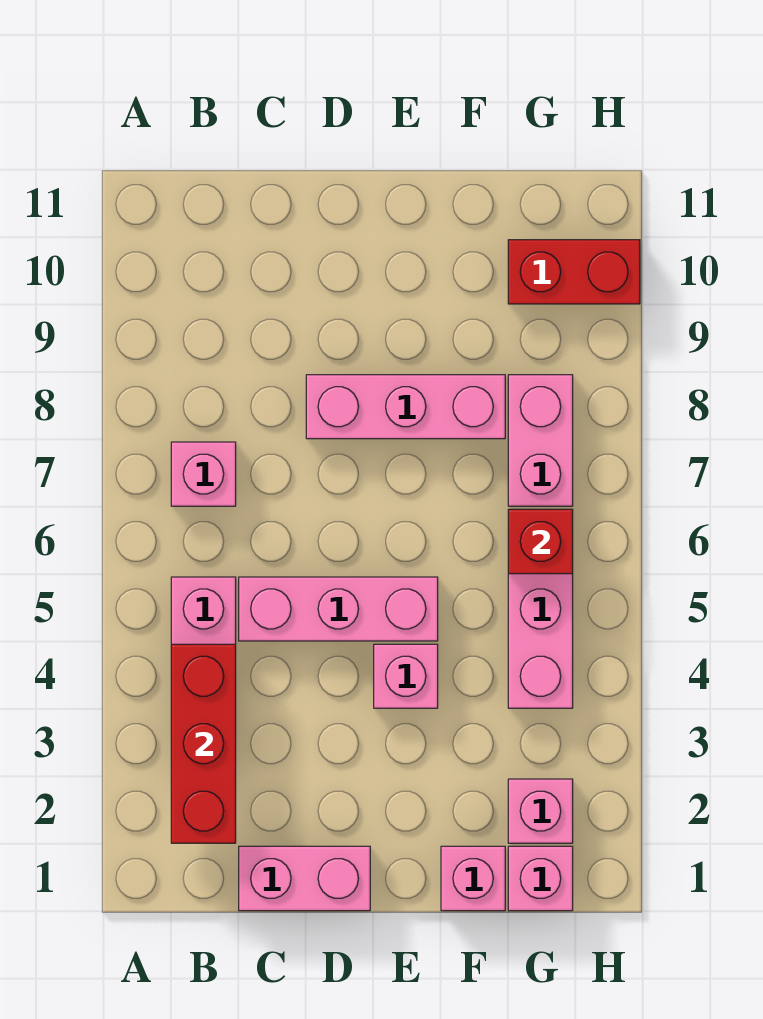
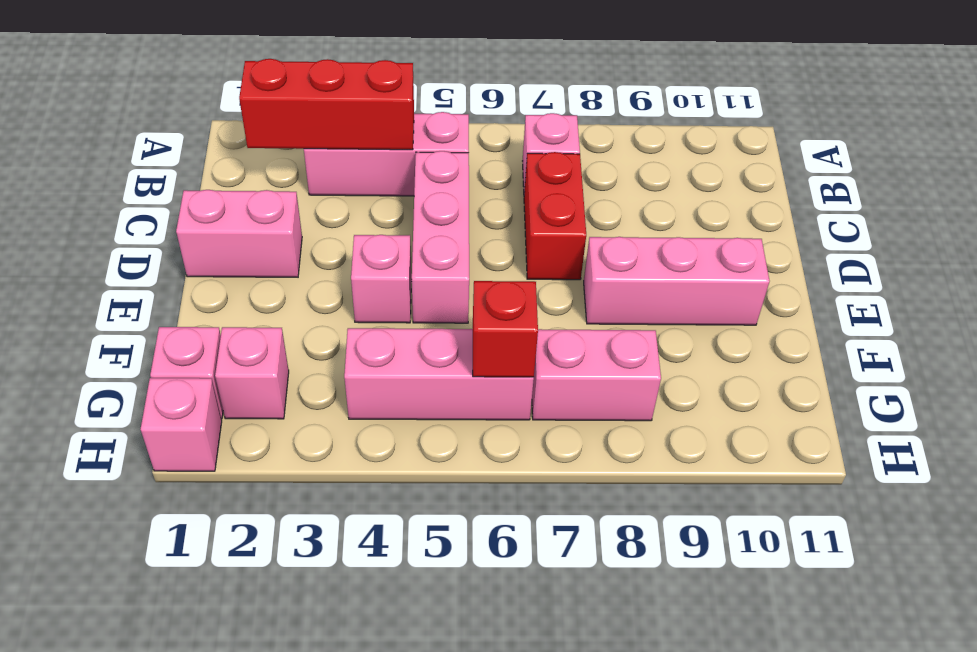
pink 1x2 brick [239,846,370,911] -> pink 1x2 brick turned to [176,190,302,277]
pink 1x3 brick [306,375,505,439] -> pink 1x3 brick turned to [584,237,769,325]
pink 1x1 brick [441,846,505,911] -> pink 1x1 brick moved to [141,378,222,471]
red 1x2 brick [508,240,640,304] -> red 1x2 brick moved to [524,152,586,280]

